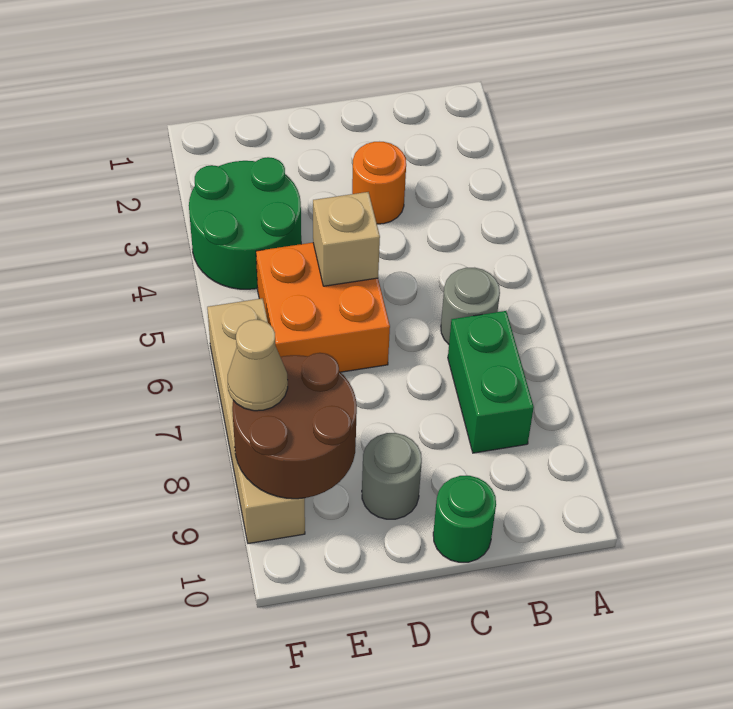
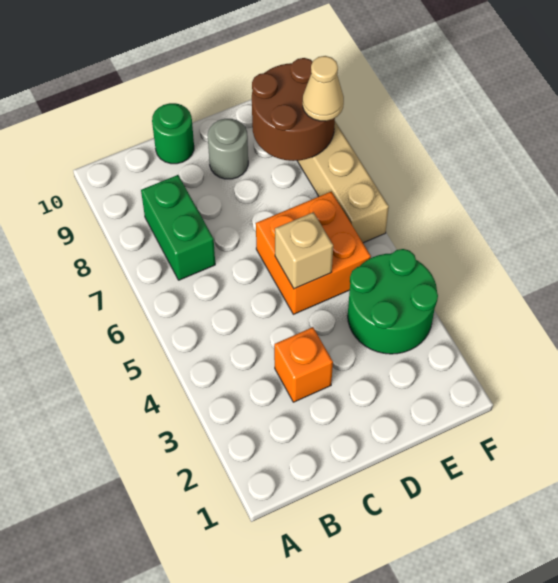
grey 1x1 round brick [441,268,500,344] -> none
orange 1x1 round brick [352,142,406,224] -> orange 1x1 brick [274,327,333,402]

